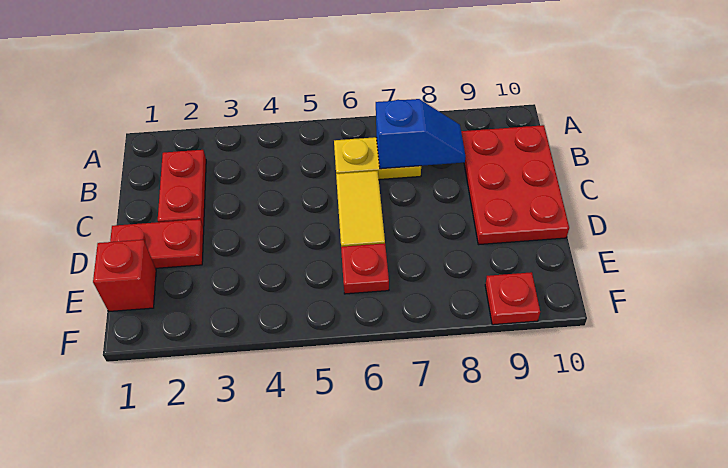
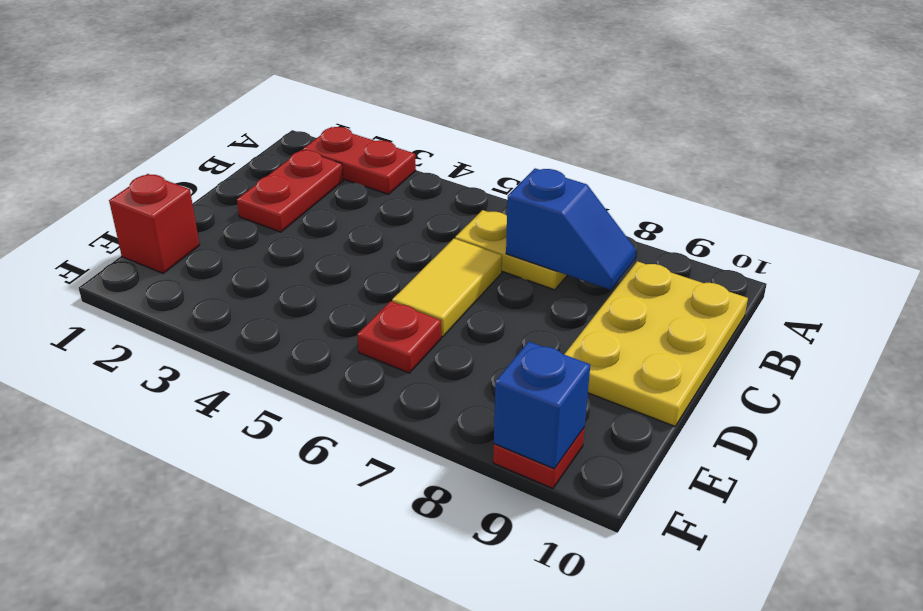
red 2x3 plate [461,125,569,245] -> yellow 2x3 plate [564,261,748,426]
red 1x2 plate [110,219,204,268] -> red 1x2 plate moved to [303,127,416,194]
none -> blue 1x1 brick [494,341,590,469]

